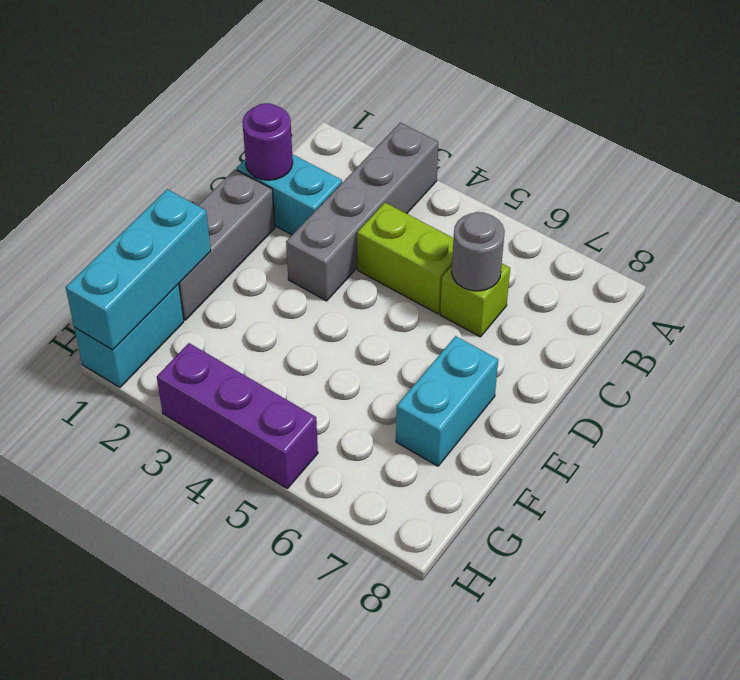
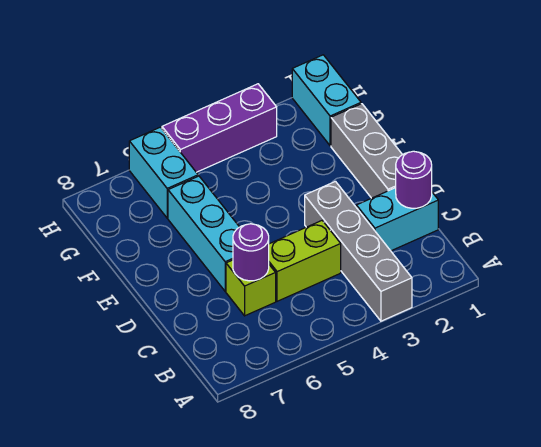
grey 1x1 round brick [452,212,505,291] -> purple 1x1 round brick [233,224,269,281]
cyan 1x2 brick [396,336,498,466] -> cyan 1x2 brick moved to [129,127,198,218]
cyan 1x3 brick [66,189,211,350] -> cyan 1x3 brick moved to [168,176,239,291]

